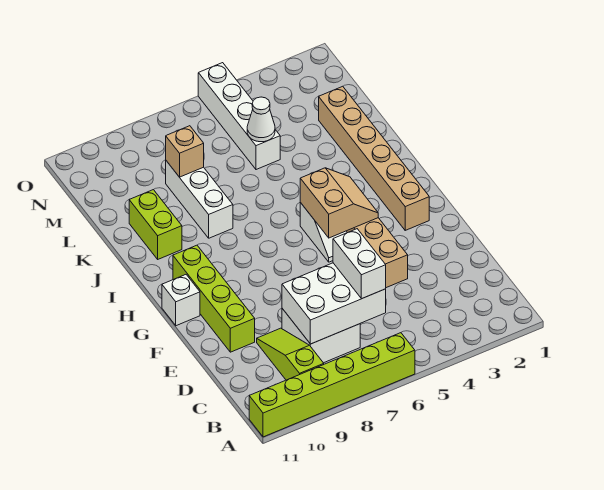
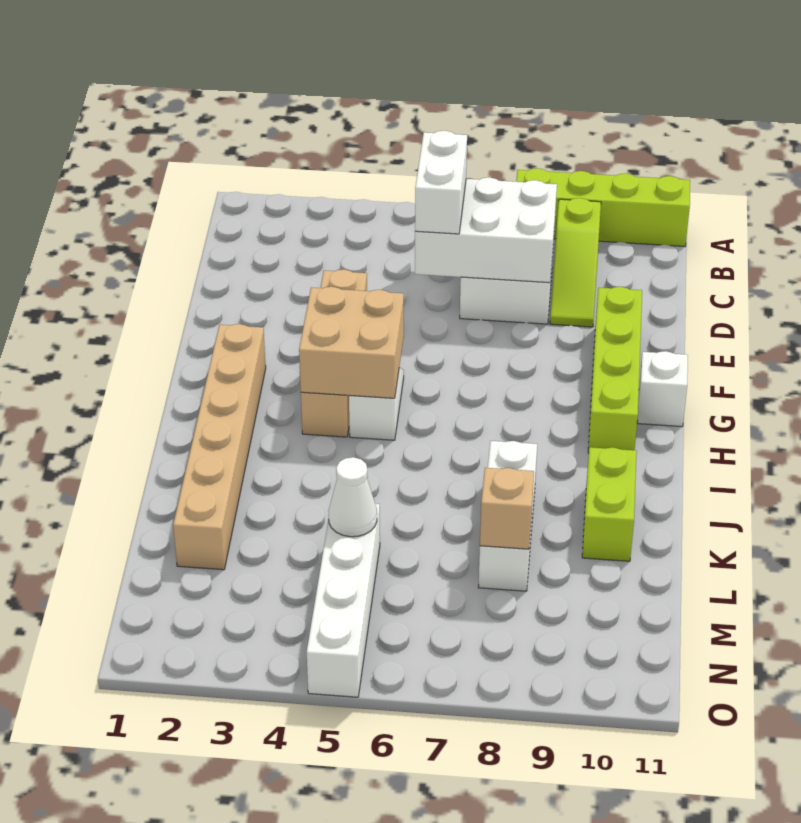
lime 1x6 brick [249,333,415,437] -> lime 1x4 brick [516,168,690,246]
tan 2x2 slope [300,168,378,238] -> tan 2x2 brick [299,287,404,398]

